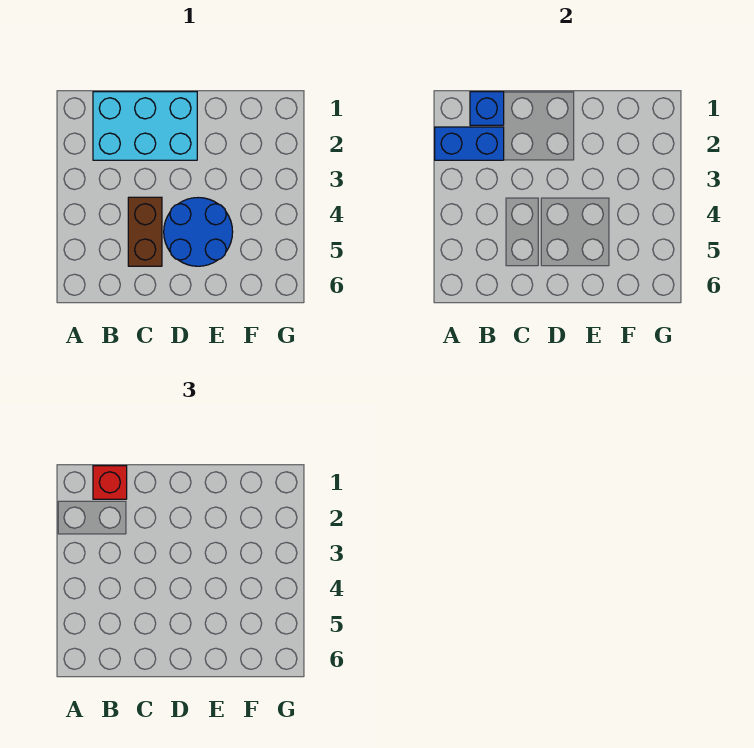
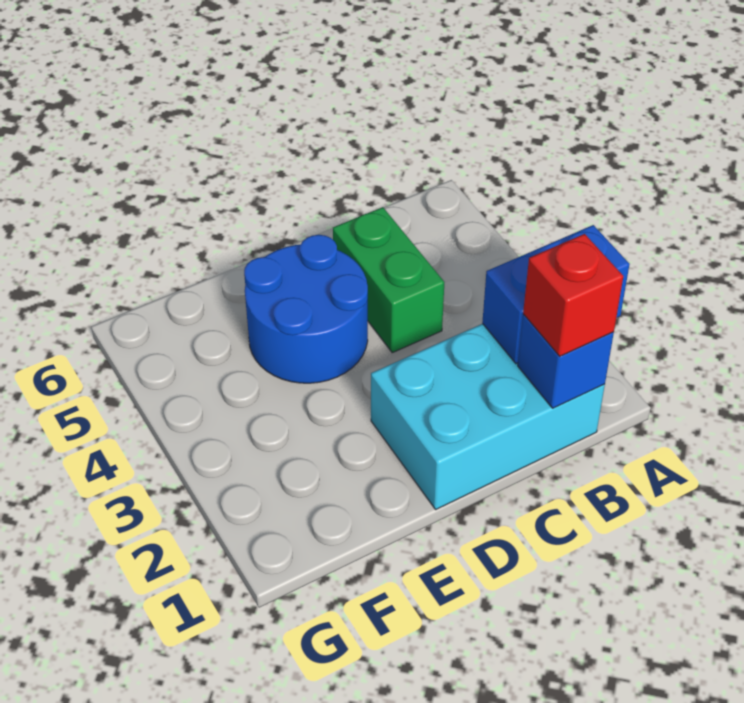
brown 1x2 brick [128,197,162,266] -> green 1x2 brick [333,207,444,353]

